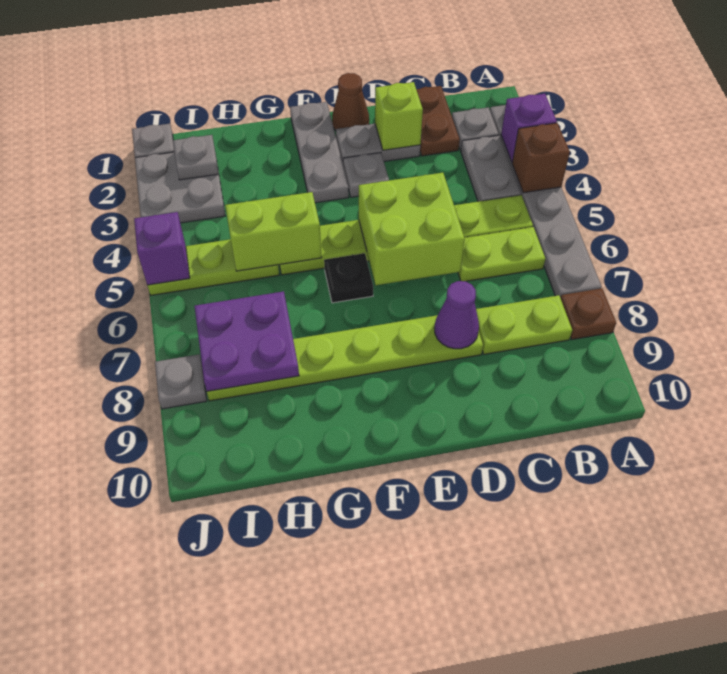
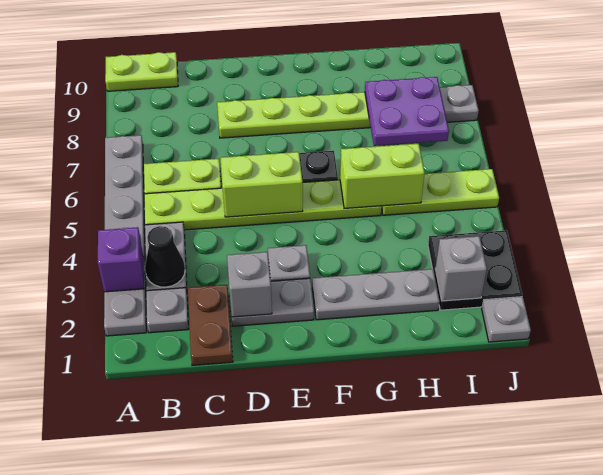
brown 1x1 brick [512,123,570,193] -> none
brown 1x1 plate [561,288,616,340] -> none
none -> black 1x1 cone [145,226,185,287]
lime 1x2 plate [476,295,572,354] -> lime 1x2 plate moved to [105,52,178,91]
lime 1x1 brick [375,82,423,150] -> grey 1x1 brick [227,252,272,317]
lime 2x2 brick [359,173,465,285] -> lime 1x2 brick [221,152,303,217]
purple 1x1 cone [434,281,479,349] -> none
brown 1x1 cone [332,73,369,131] -> none
grey 1x3 plate [290,102,349,203] -> grey 1x3 plate turned to [312,269,439,320]
grey 2x2 plate [135,152,225,223] -> black 2x2 plate [428,230,522,310]
grey 1x1 plate [173,135,219,180] -> grey 1x1 brick [435,236,487,301]
purple 1x1 brick [134,212,190,285] -> none

